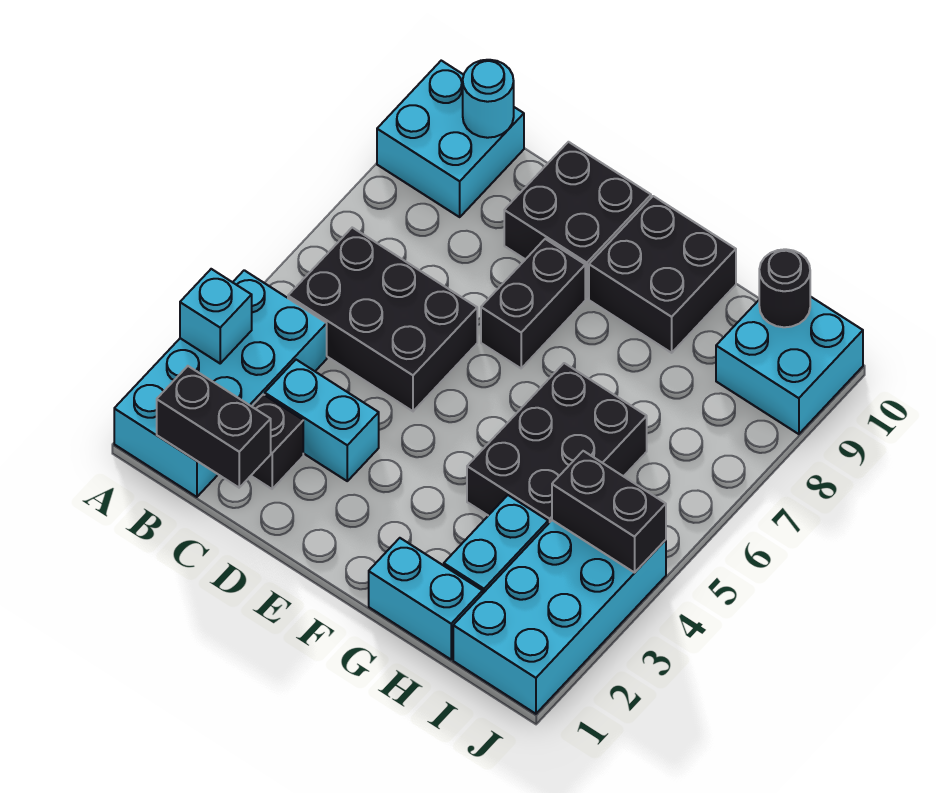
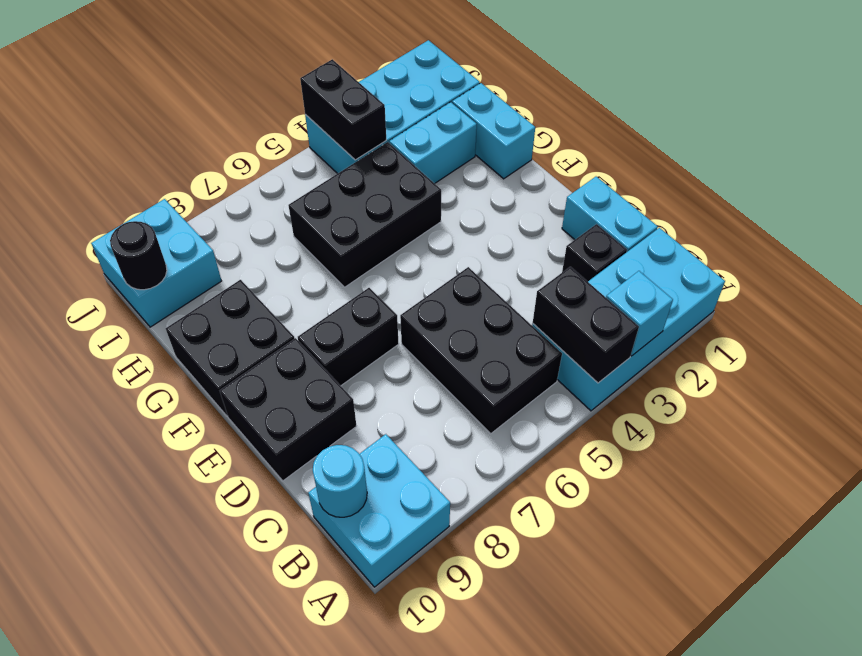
black 1x2 brick [157,366,271,488] -> black 1x2 brick moved to [533,267,639,383]
cyan 1x2 brick [265,360,379,481] -> cyan 1x2 brick moved to [562,177,658,252]

